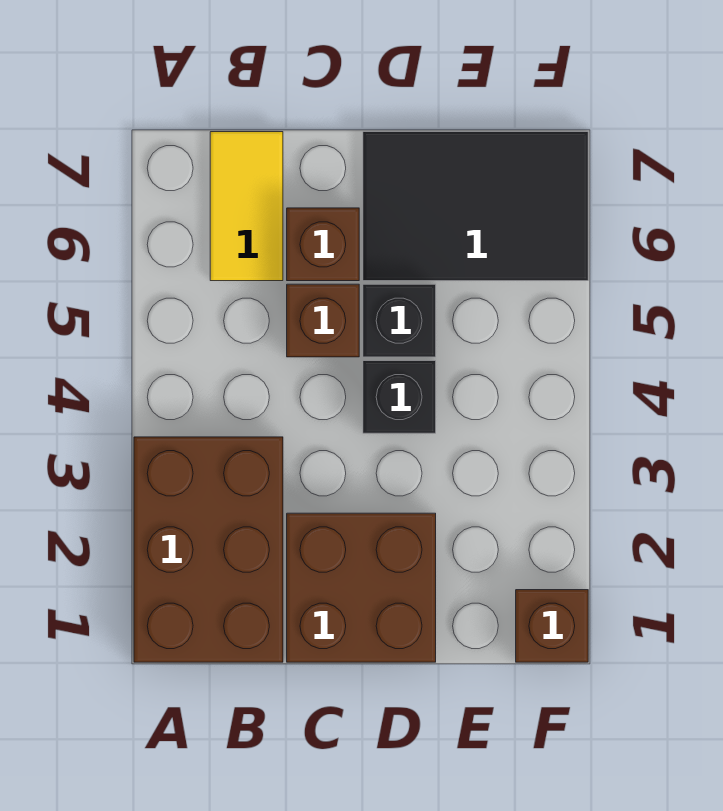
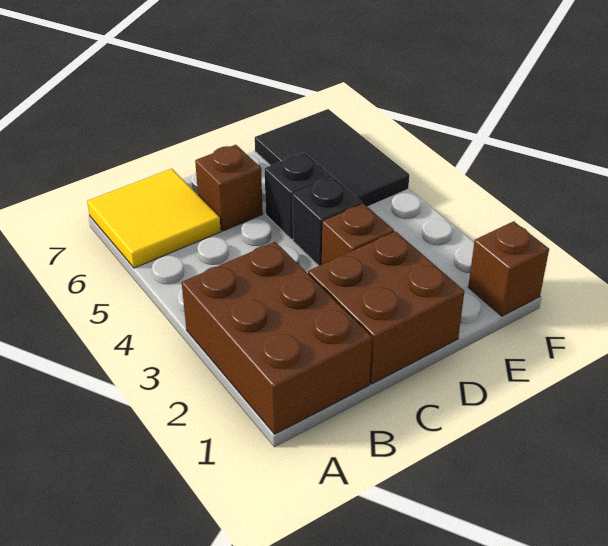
yellow 1x2 tile [210,132,283,281] -> yellow 2x2 tile [87,169,221,268]
brown 1x1 brick [287,284,359,357] -> brown 1x1 brick moved to [322,203,394,264]
black 2x3 tile [363,132,588,281] -> black 2x3 tile turned to [255,109,409,207]

